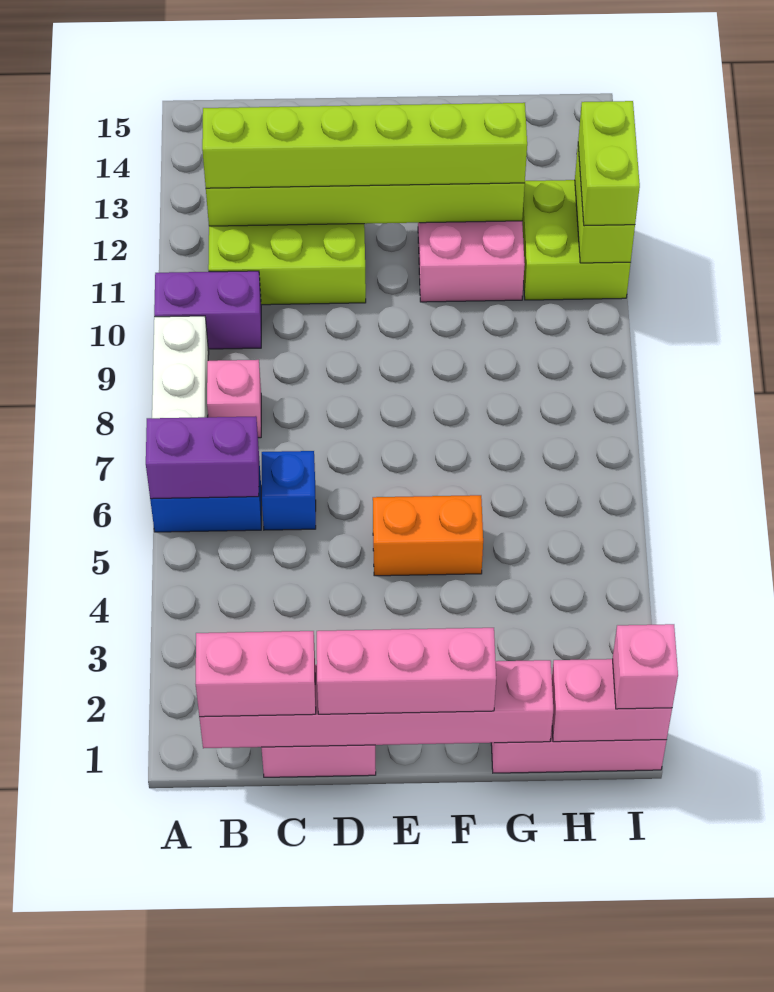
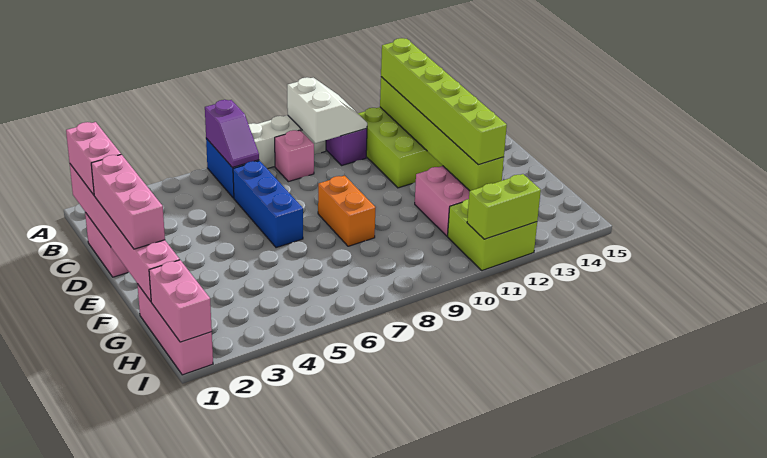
purple 1x2 brick [146,416,259,499] -> purple 1x2 slope [205,100,259,168]
none -> white 2x2 slope [287,77,367,143]
blue 1x1 brick [262,451,316,530] -> blue 1x3 brick [233,161,303,248]
orange 1x2 brick [373,495,483,576] -> orange 1x2 brick moved to [318,176,376,246]
pink 1x1 brick [613,624,678,709] -> none
lime 1x2 brick [578,101,640,226] -> none

